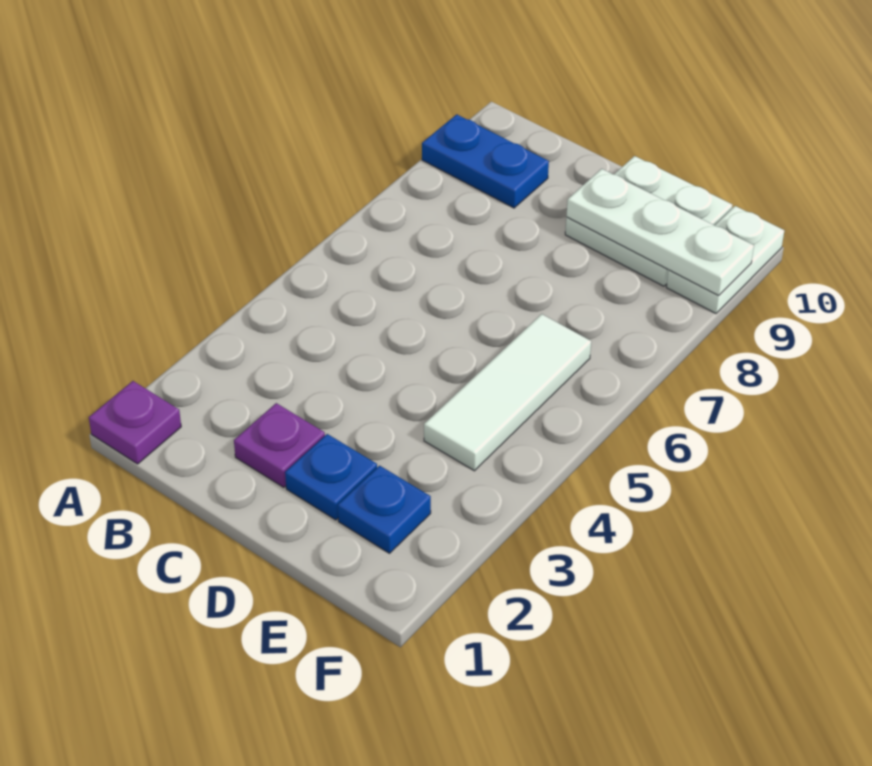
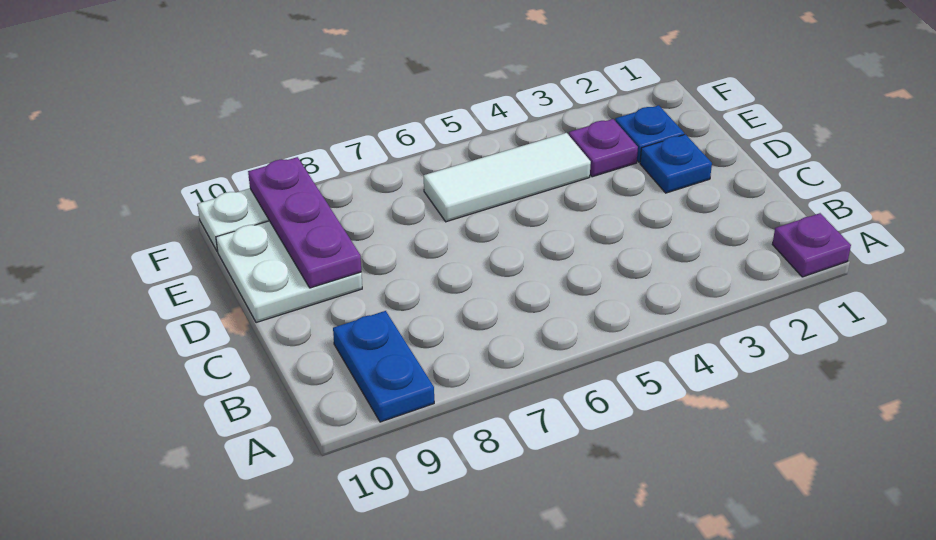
purple 1x1 plate [234,403,325,487] -> purple 1x1 plate moved to [569,119,638,177]
white 1x3 plate [566,169,754,296] -> purple 1x3 plate [248,157,361,288]

